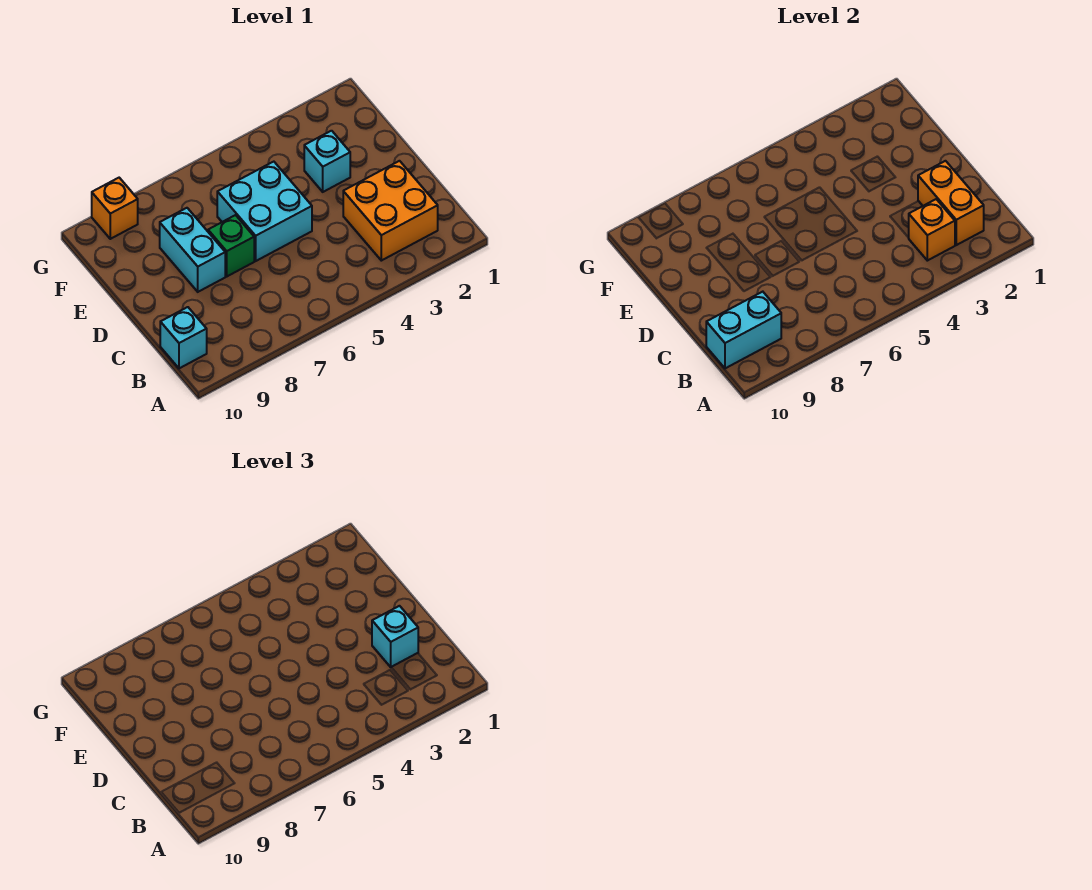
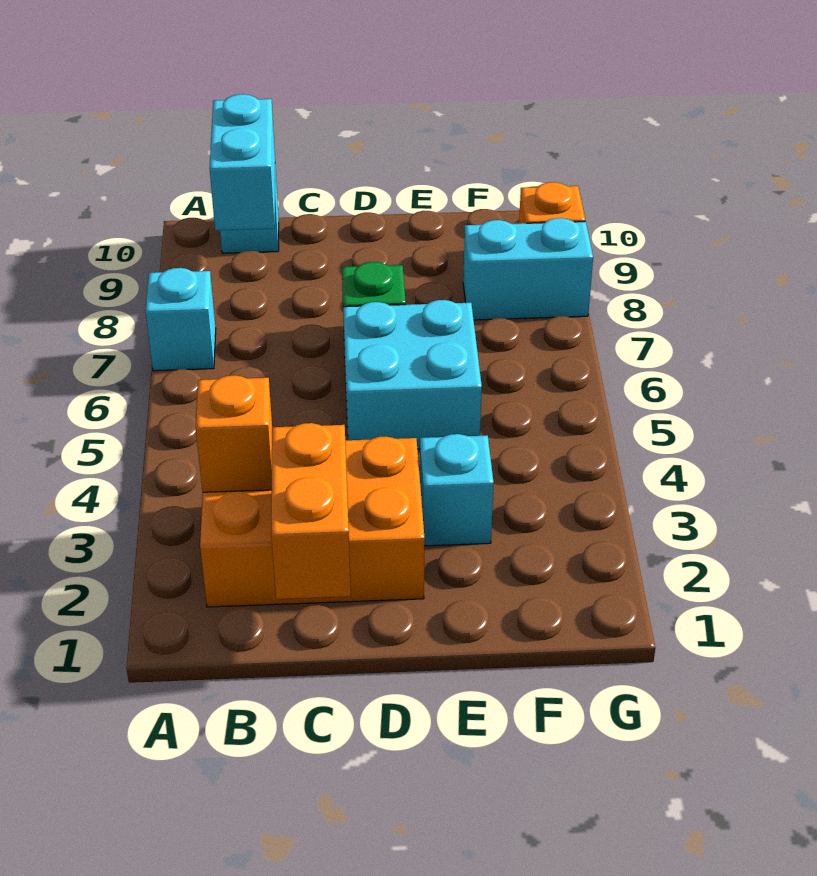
orange 2x2 brick [343,161,438,261] -> orange 2x3 brick [200,437,425,607]
orange 1x2 brick [918,161,984,245] -> orange 1x2 brick turned to [271,423,351,599]
cyan 1x1 brick [372,606,418,667] -> cyan 1x1 brick moved to [145,268,216,371]
cyan 1x2 brick [160,208,225,292] -> cyan 1x2 brick moved to [463,218,593,320]

